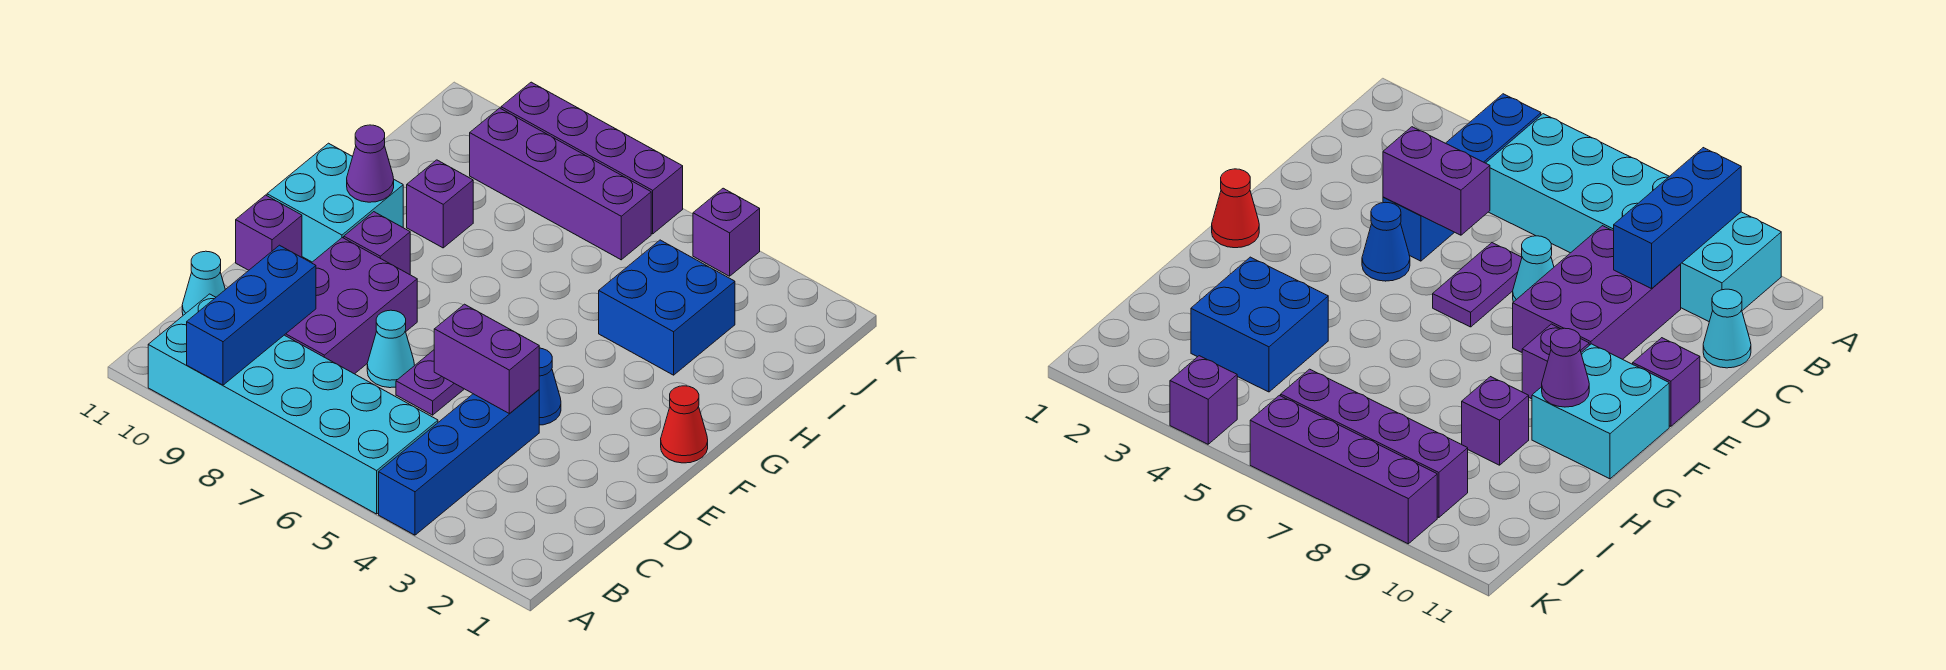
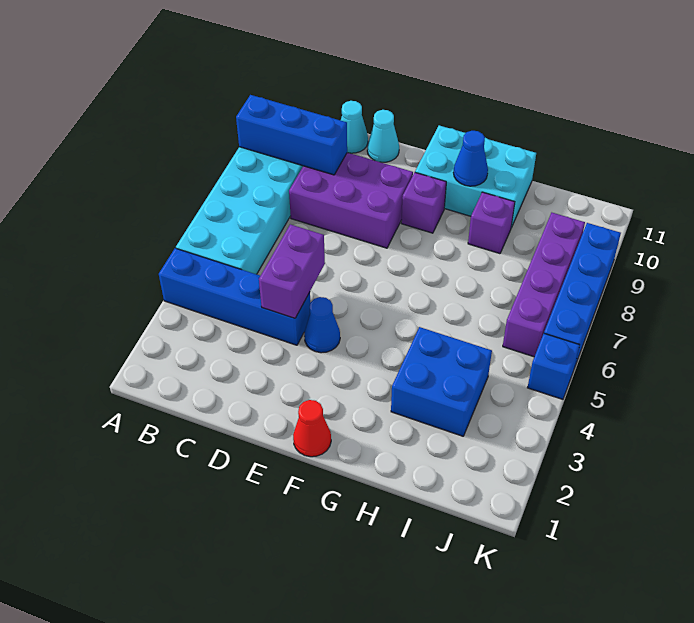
purple 1x2 plate [396,350,464,415] -> none
cyan 1x1 cone [367,310,415,388] -> cyan 1x1 cone moved to [367,110,399,162]
purple 1x1 brick [236,195,302,270] -> none
cyan 2x2 brick [267,143,403,262] -> cyan 2x3 brick [415,125,536,228]
purple 1x1 cone [347,125,394,202] -> blue 1x1 cone [453,131,488,186]
purple 1x1 brick [693,188,760,276] -> none
none -> blue 1x1 brick [527,334,580,399]
purple 1x4 brick [501,82,683,234] -> blue 1x4 brick [544,223,621,366]

